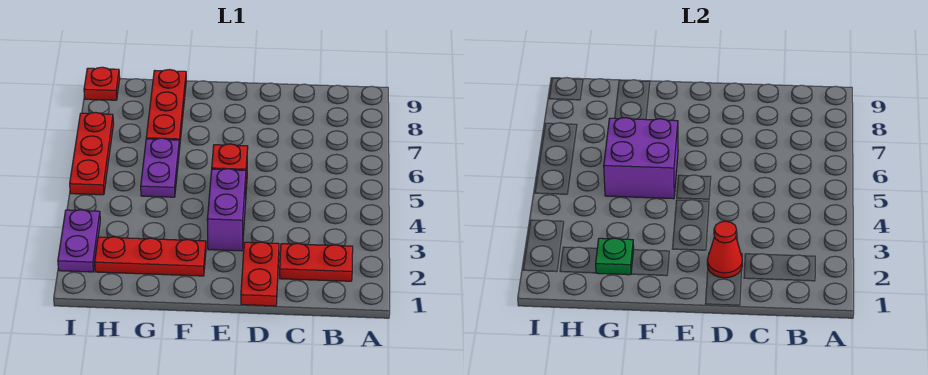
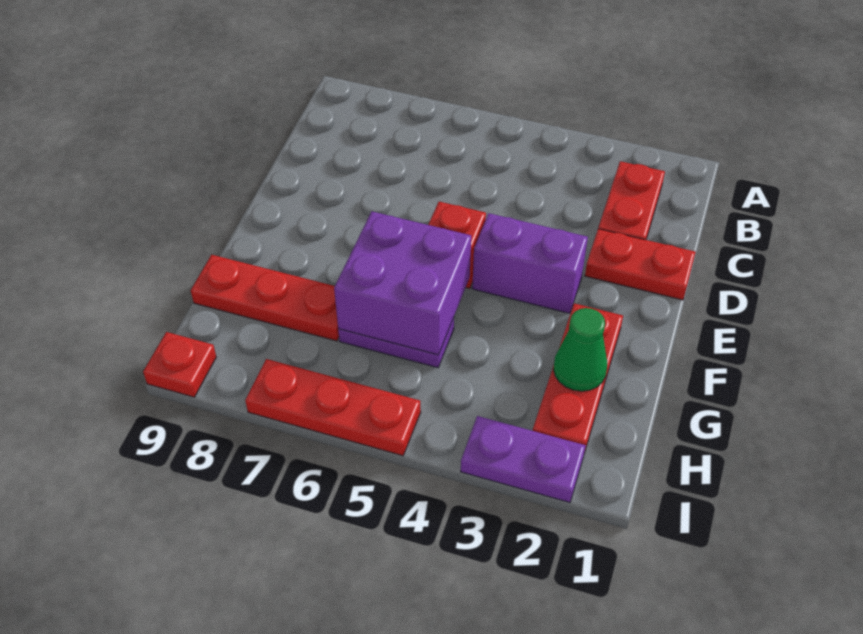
red 1x1 cone [707,221,742,278] -> none
green 1x1 plate [596,238,634,275] -> green 1x1 cone [553,308,607,391]

